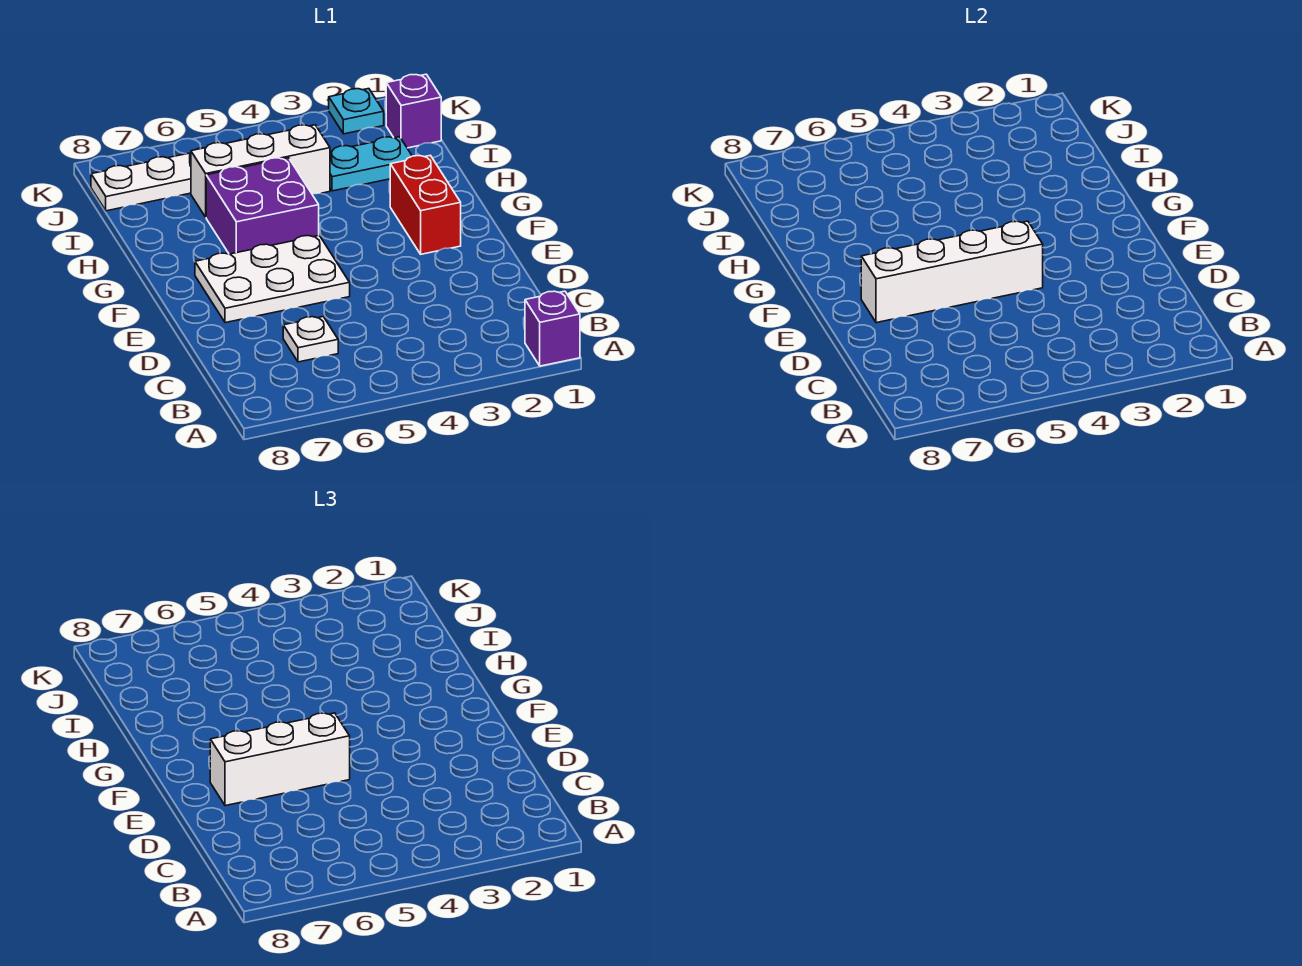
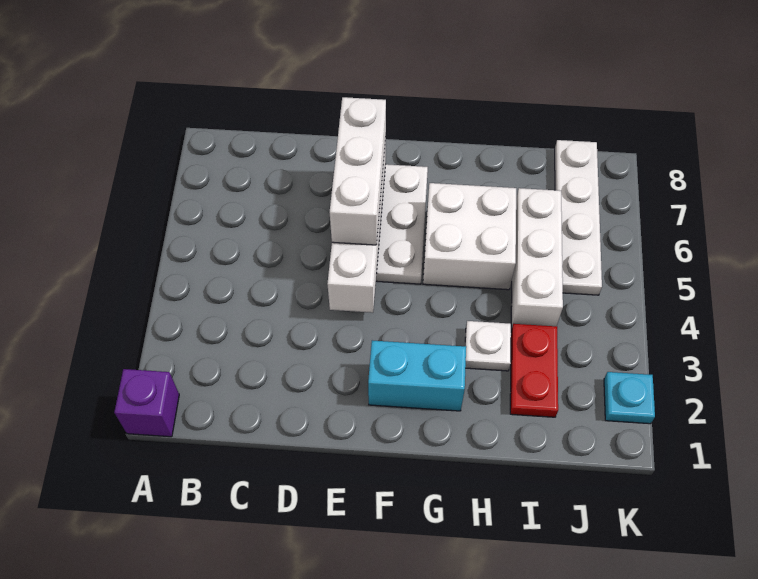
white 1x1 plate [283,317,338,362] -> white 1x1 plate moved to [465,321,511,371]
red 1x2 brick [390,155,461,254] -> cyan 1x2 brick [368,340,466,411]
purple 2x2 brick [206,158,319,254] -> white 2x2 brick [423,183,516,290]
cyan 1x2 plate [330,137,412,191] -> red 1x2 plate [510,324,558,417]
purple 1x1 brick [386,74,441,148] -> none

